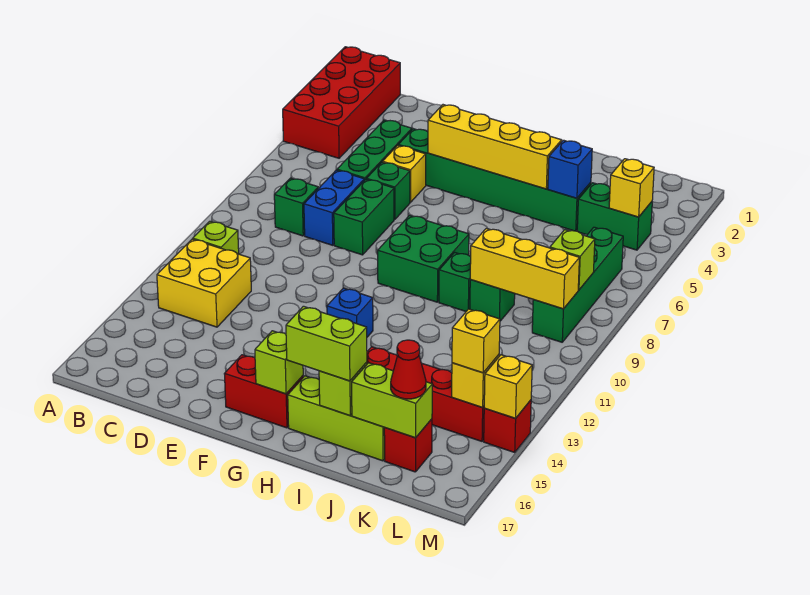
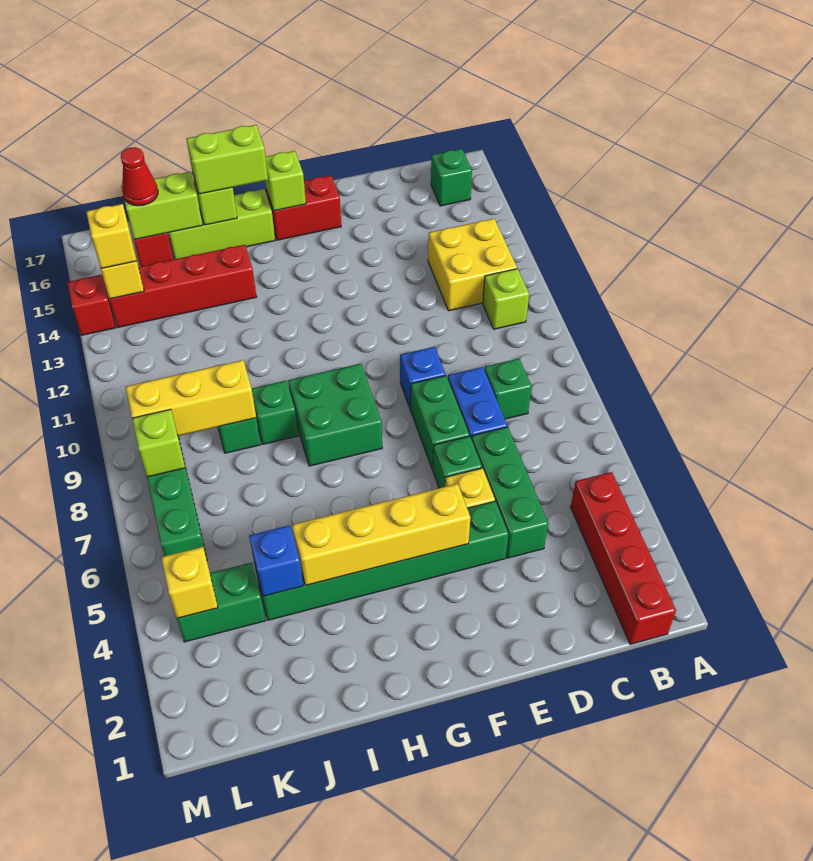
red 2x4 brick [283,47,400,158] -> red 1x4 brick [571,472,676,644]
none -> green 1x1 brick [431,149,472,206]
blue 1x1 brick [327,288,373,337] -> blue 1x1 brick moved to [400,347,446,409]
yellow 1x1 brick [484,355,532,418] -> none

